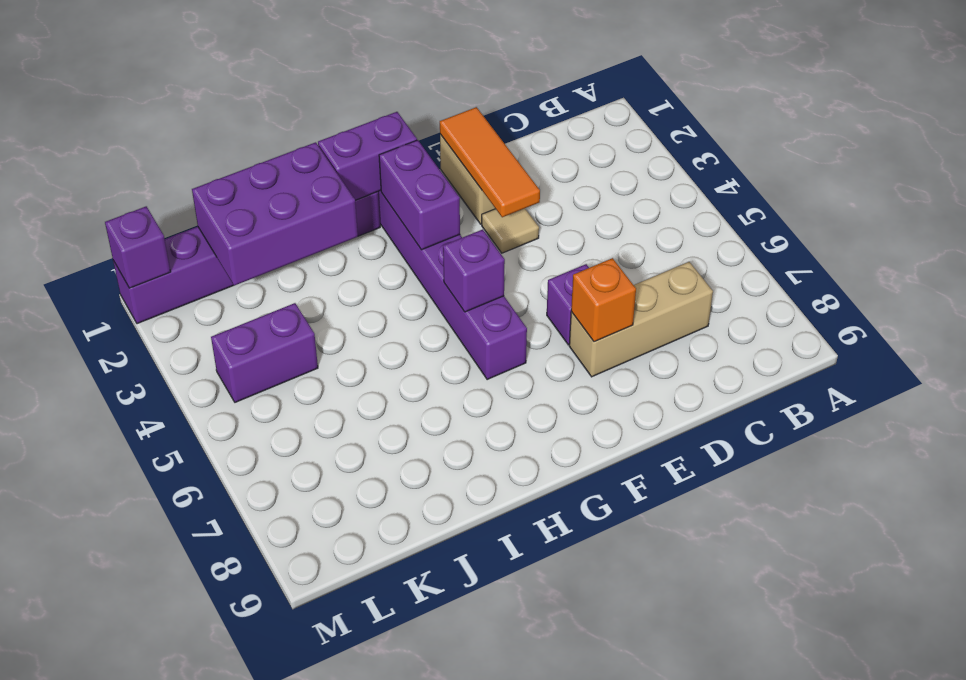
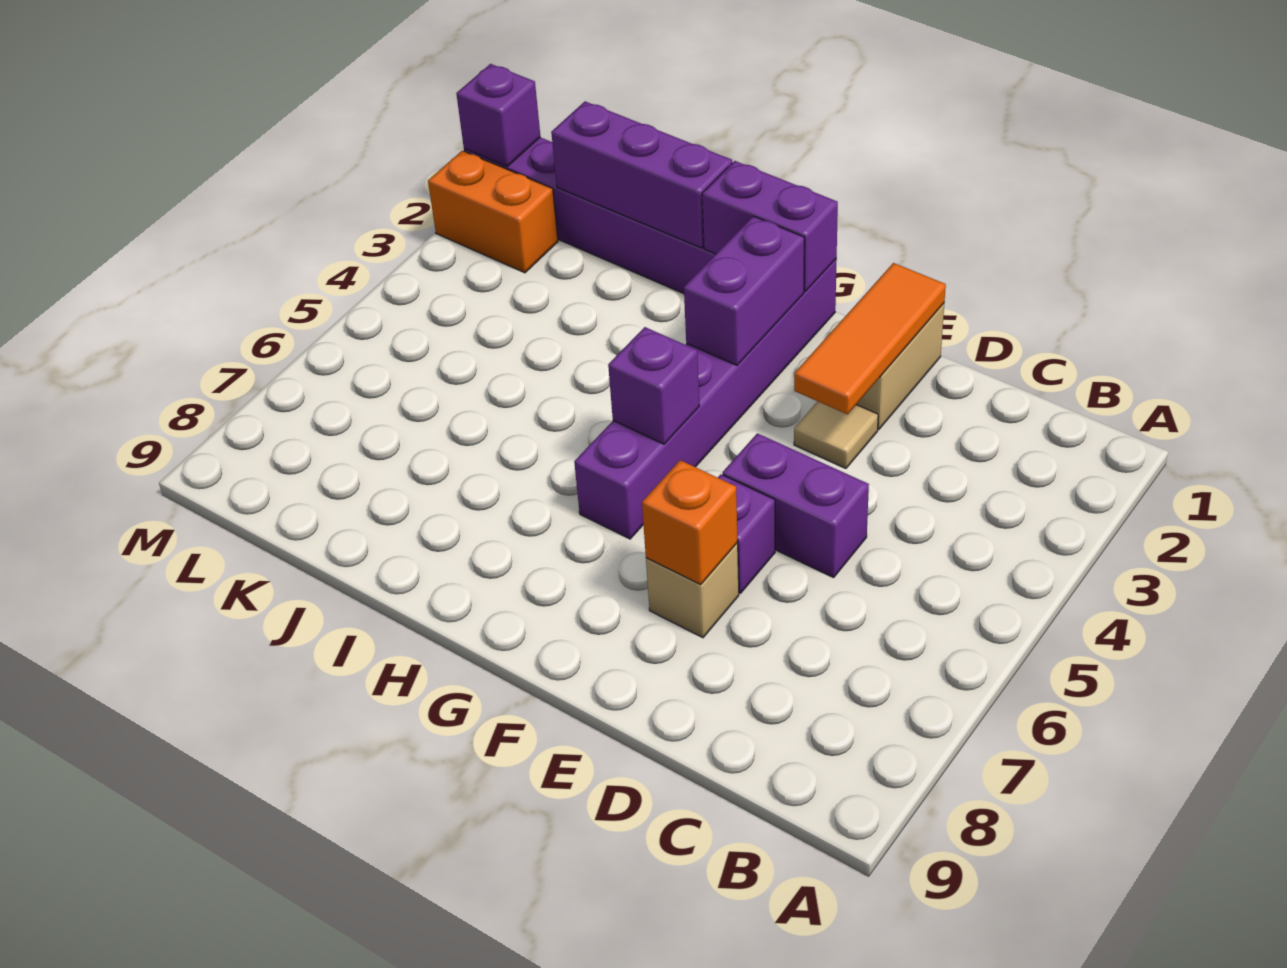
tan 1x3 brick [569,262,713,377] -> tan 1x1 brick [646,543,739,638]
purple 2x3 brick [192,142,358,286] -> purple 1x3 brick [551,101,732,248]
purple 1x2 brick [211,303,318,402] -> purple 1x2 brick moved to [723,433,869,578]
none -> orange 1x2 brick [428,151,558,273]

